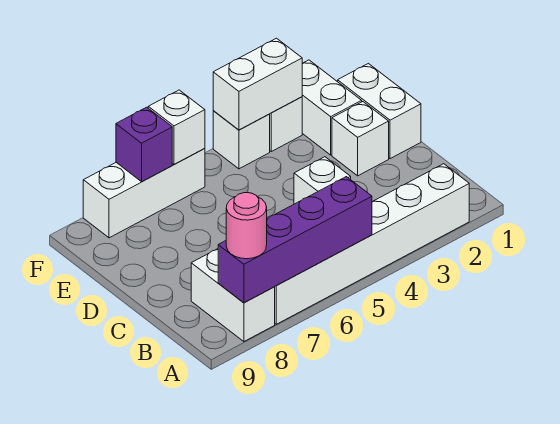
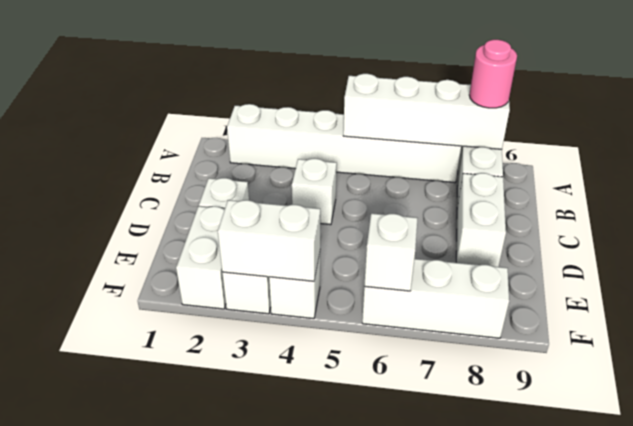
purple 1x4 brick [218,177,372,303] -> white 1x4 brick [343,74,510,149]
white 1x2 brick [338,63,421,159] -> white 1x2 brick moved to [456,173,506,267]
purple 1x1 brick [116,107,172,182] -> none

